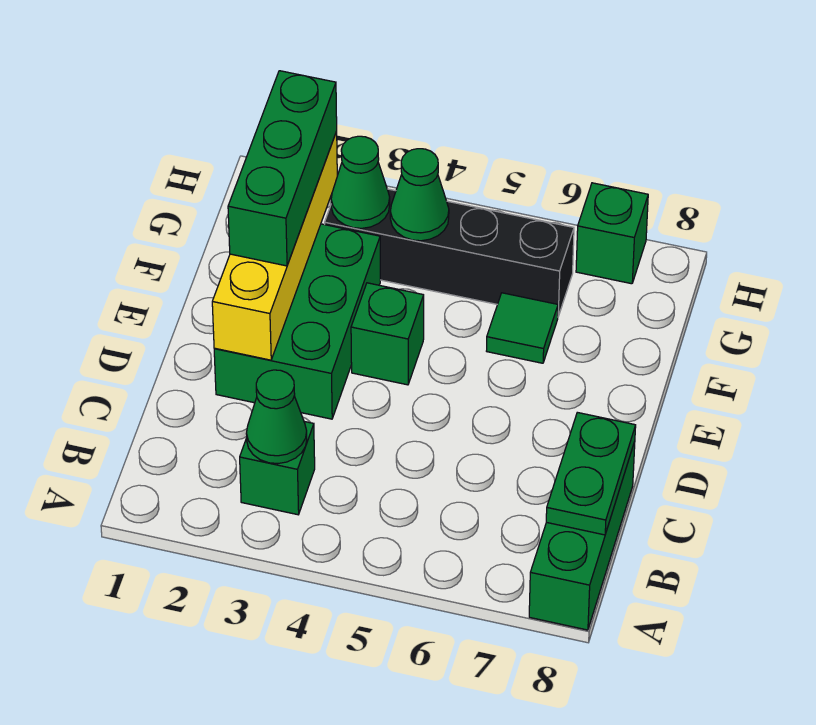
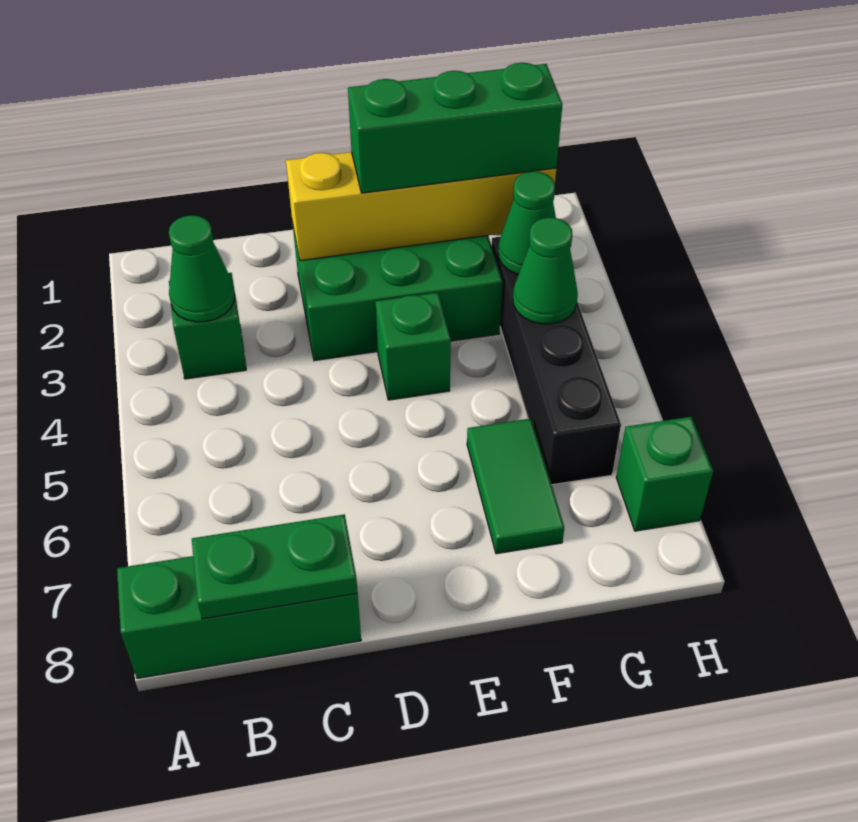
green 1x1 tile [487,293,558,363] -> green 1x2 tile [467,418,564,554]

